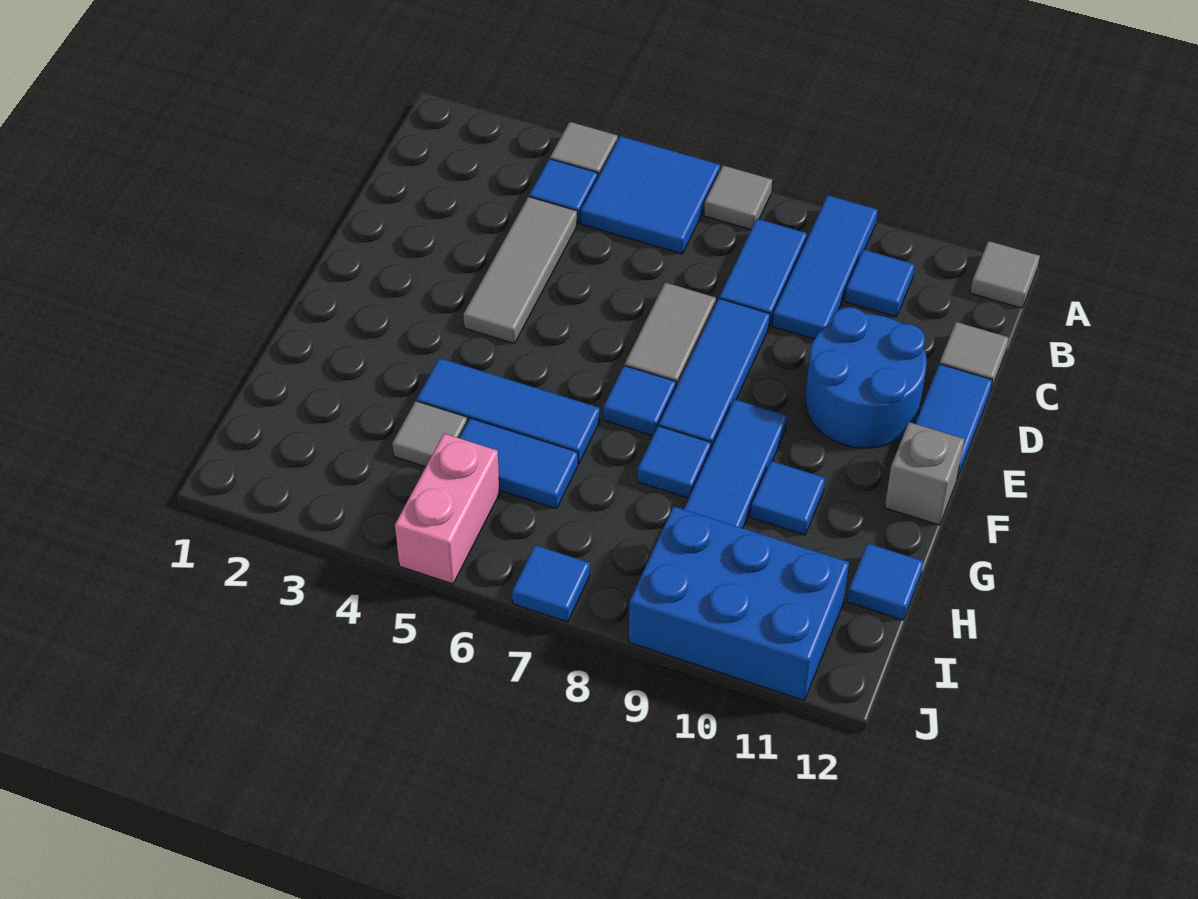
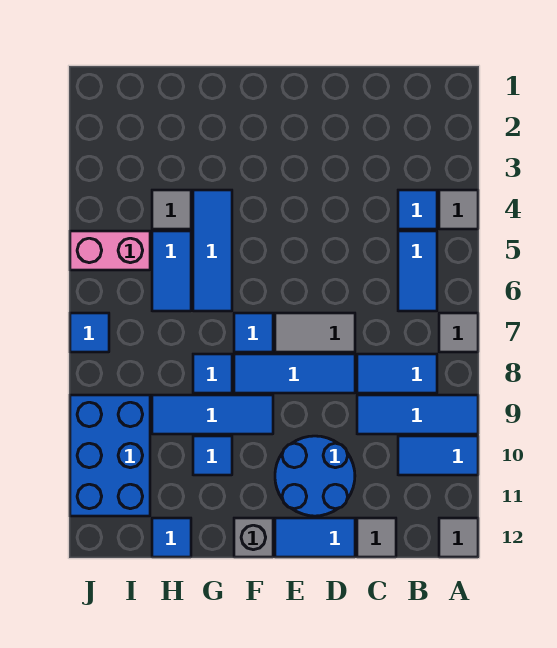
blue 2x2 tile [581,136,720,254] -> blue 1x2 tile [398,231,437,311]
blue 1x1 tile [845,250,915,317] -> blue 1x2 tile [398,436,478,475]
grey 1x3 tile [463,197,577,344] -> none

